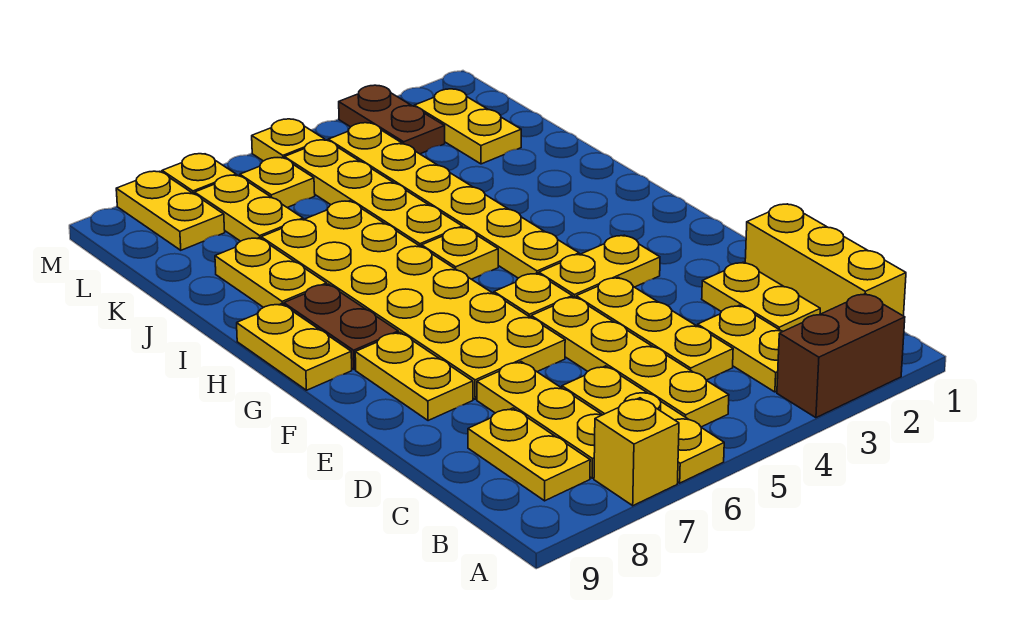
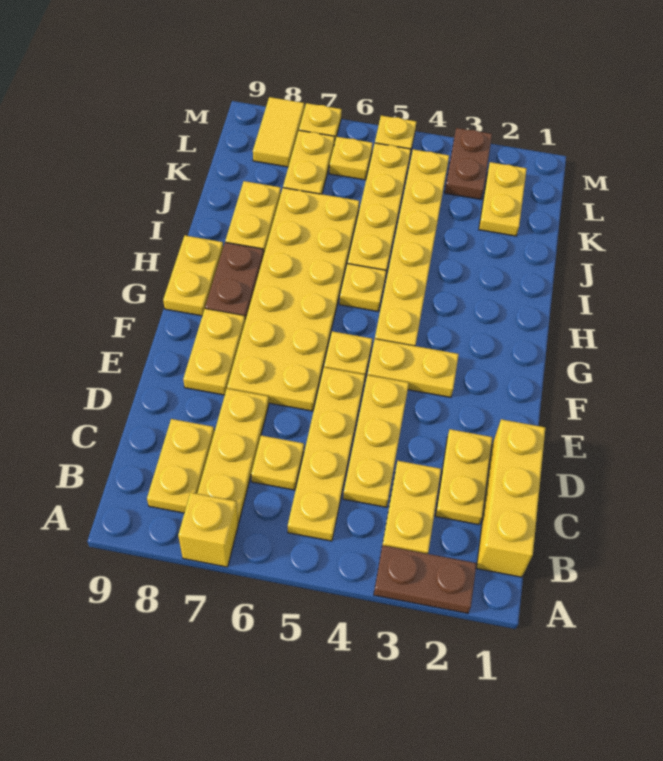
brown 1x2 brick [777,294,905,418] -> brown 1x2 plate [374,545,477,613]
yellow 1x3 plate [562,366,724,483] -> yellow 1x1 plate [251,435,304,490]
yellow 1x2 plate [116,171,225,250] -> yellow 1x2 tile [253,97,304,167]

